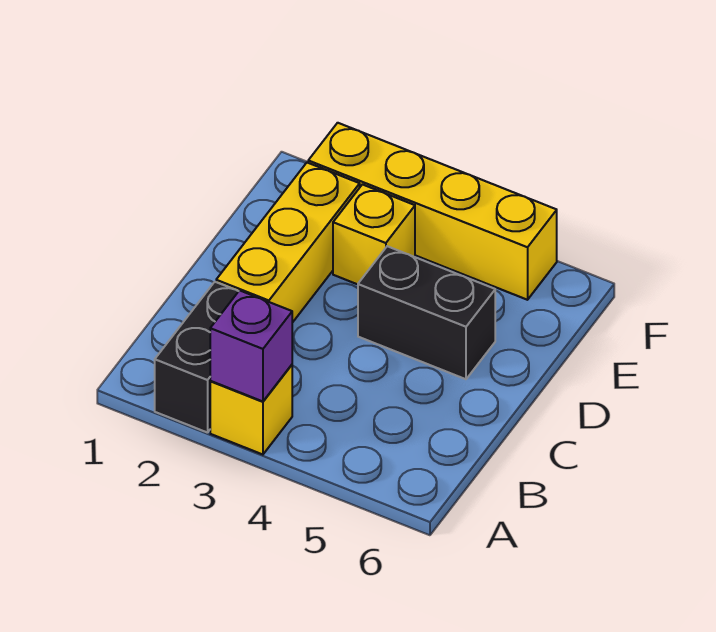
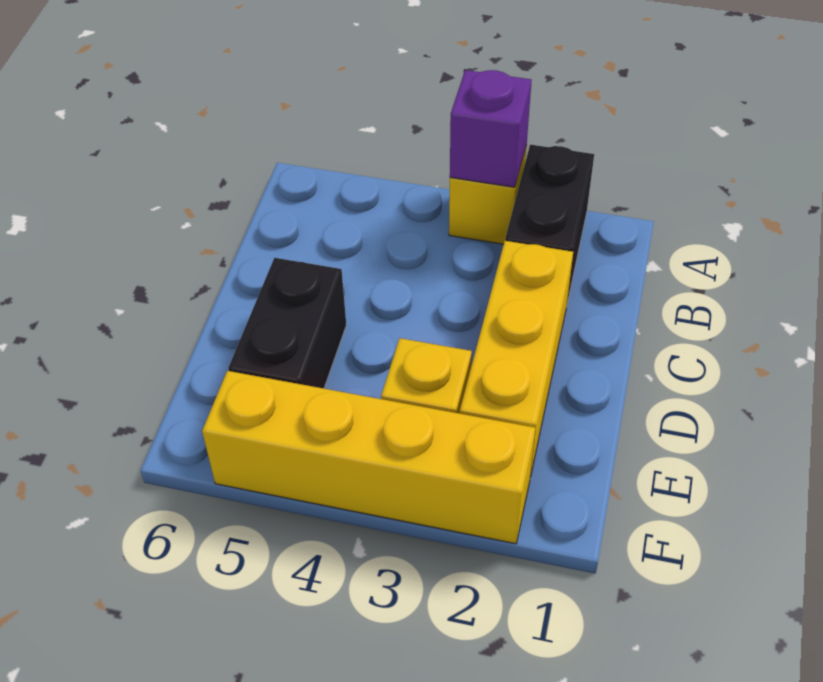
black 1x2 brick [358,246,495,379] -> black 1x2 brick turned to [228,258,346,388]

